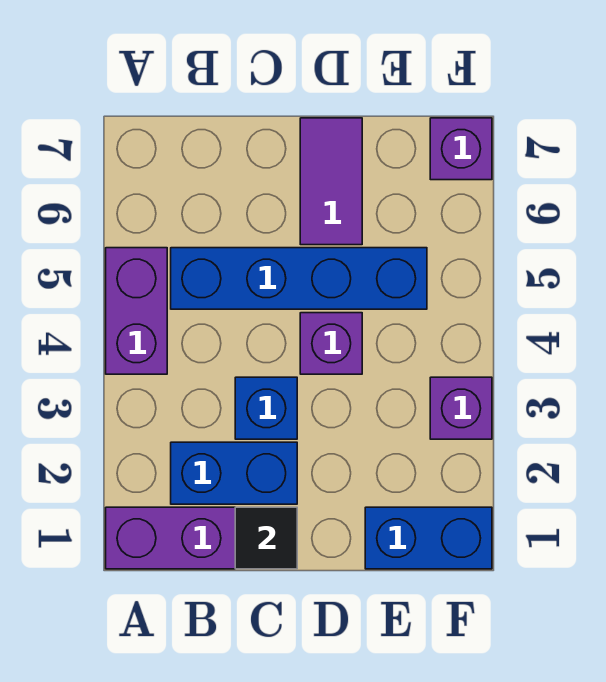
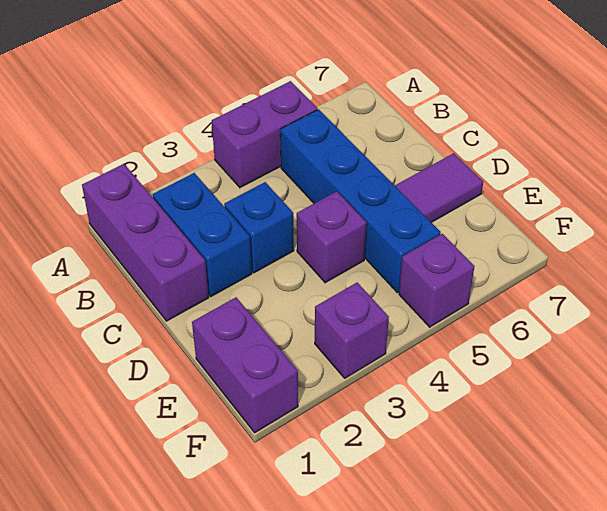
black 1x1 tile [235,507,297,569] -> none
blue 1x2 brick [365,507,492,569] -> purple 1x2 brick [192,297,298,432]
purple 1x1 brick [430,118,492,180] -> purple 1x1 brick moved to [399,234,475,327]

